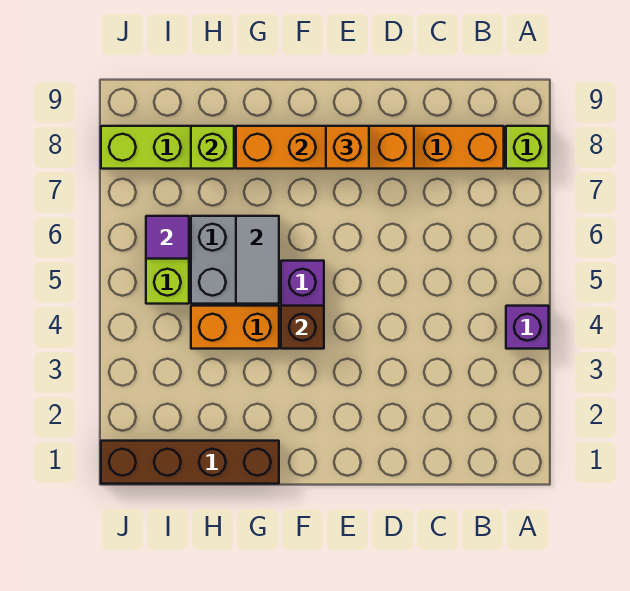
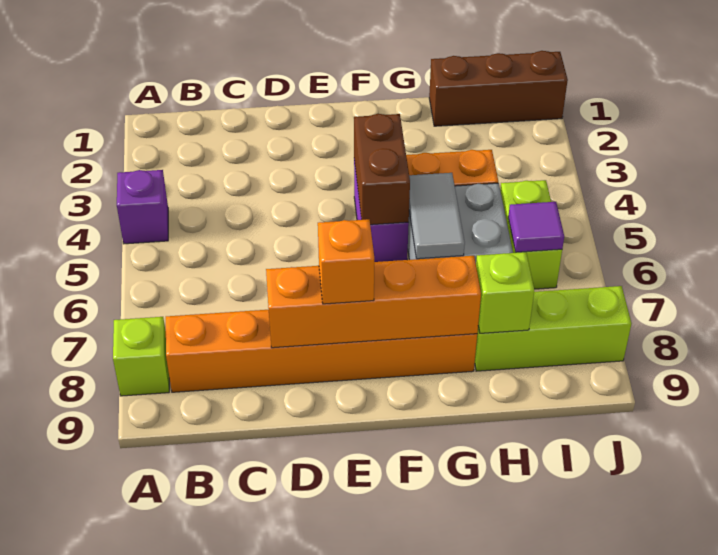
brown 1x1 brick [281,306,324,349] -> brown 1x2 brick [354,114,410,225]
brown 1x4 brick [101,441,279,484] -> brown 1x3 brick [429,51,568,126]

